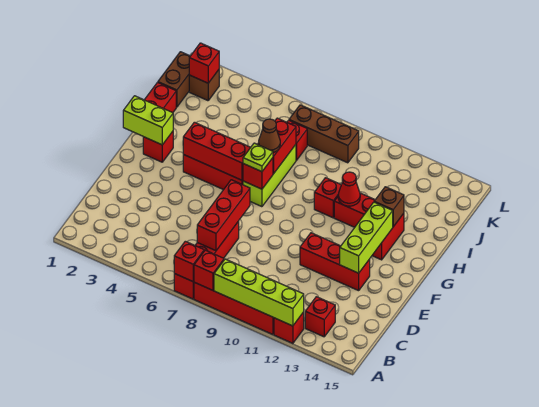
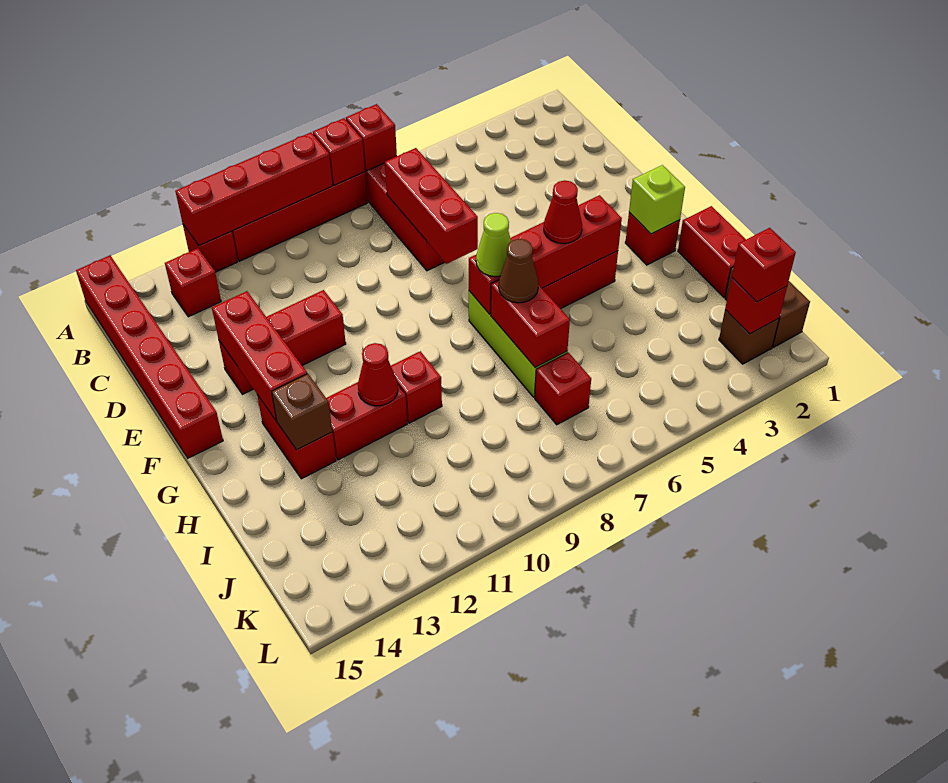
lime 1x4 brick [214,259,304,326] -> red 1x4 brick [175,132,333,246]
none -> red 1x6 brick [76,255,223,458]
lime 1x3 brick [340,202,393,273] -> red 1x3 brick [212,291,307,420]
lime 1x2 brick [123,96,173,145] -> lime 1x1 brick [629,165,685,234]
none -> red 1x1 cone [544,180,582,243]
lime 1x1 plate [243,143,273,172] -> lime 1x1 cone [476,213,511,277]
none -> red 1x1 brick [732,228,796,302]
brown 1x3 brick [289,105,359,163] -> none

